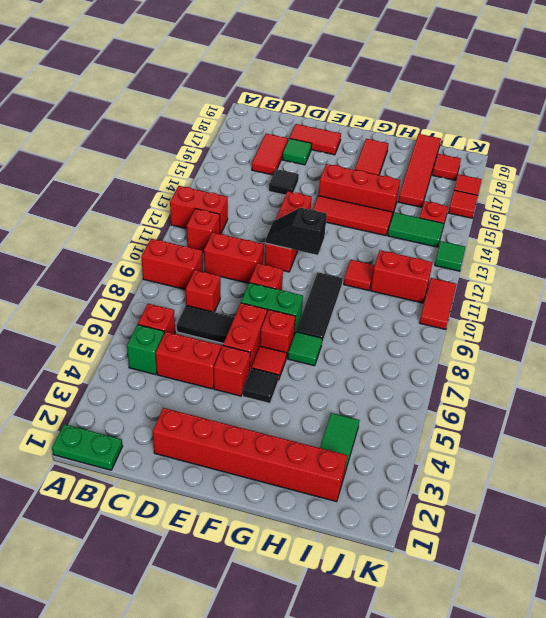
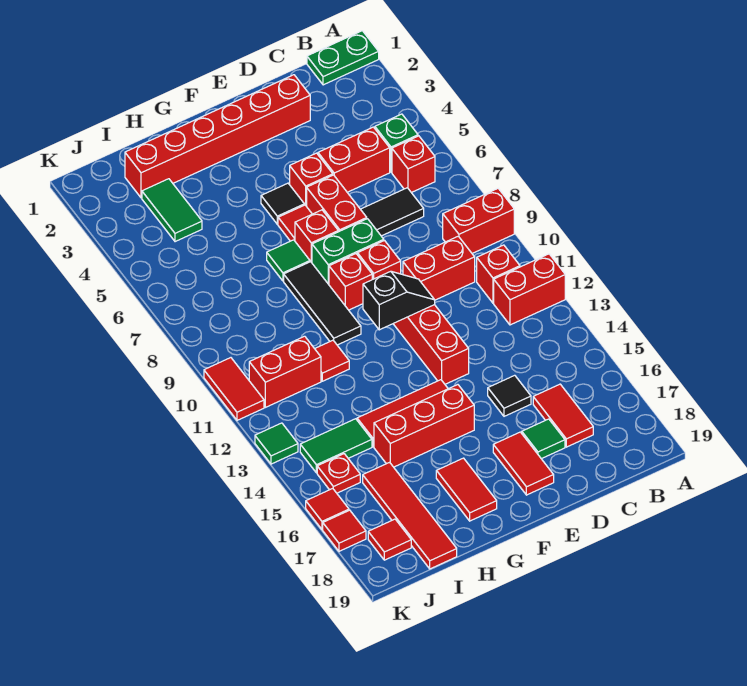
red 1x1 brick [186,270,220,312] -> red 1x1 brick moved to [329,254,372,310]
red 1x2 tile [290,124,341,155] -> red 1x2 tile turned to [493,432,554,495]

